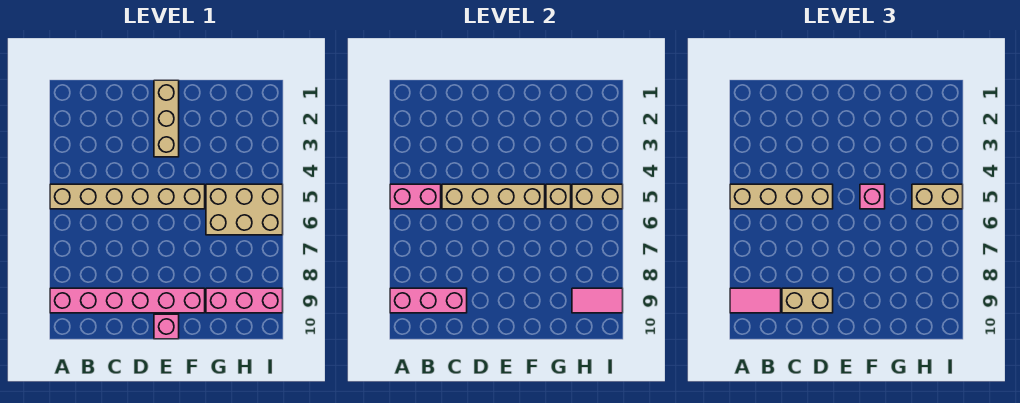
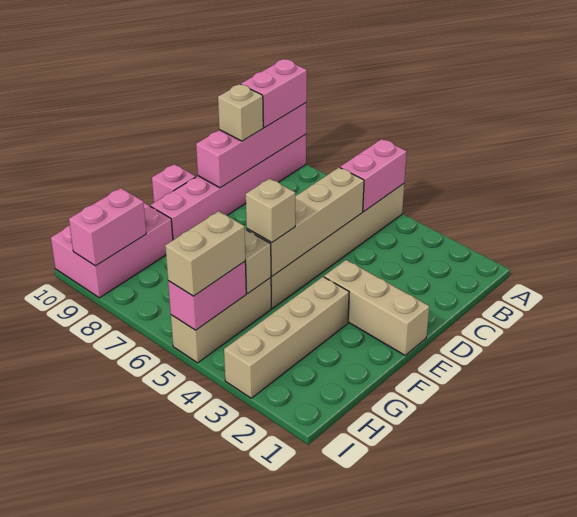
tan 1x4 brick [730,184,833,209] -> tan 1x4 brick moved to [224,277,349,398]
pink 1x3 brick [390,288,467,313] -> pink 1x4 brick [196,103,306,188]
pink 1x2 tile [730,288,781,313] -> pink 1x2 brick [241,59,307,128]
tan 1x2 brick [782,288,833,313] -> tan 1x1 brick [218,84,263,141]
pink 1x1 brick [860,184,885,209] -> tan 1x1 brick [246,179,295,243]
tan 2x3 brick [206,184,283,235] -> tan 1x3 brick [171,278,271,363]
pink 1x3 brick [206,288,283,313] -> pink 2x3 brick [51,203,173,298]
tan 1x2 brick [572,184,623,209] -> pink 1x2 brick [168,262,246,330]
pink 1x2 tile [572,288,623,313] -> pink 1x2 brick [69,188,146,266]

